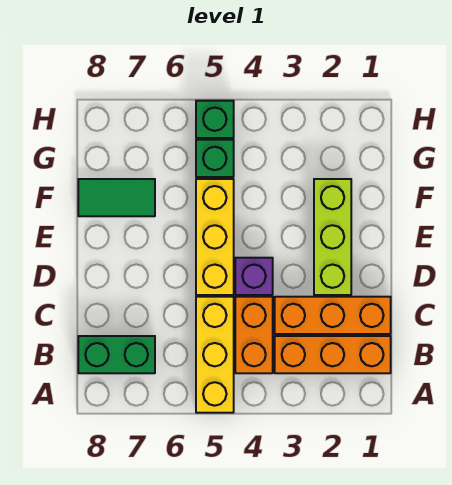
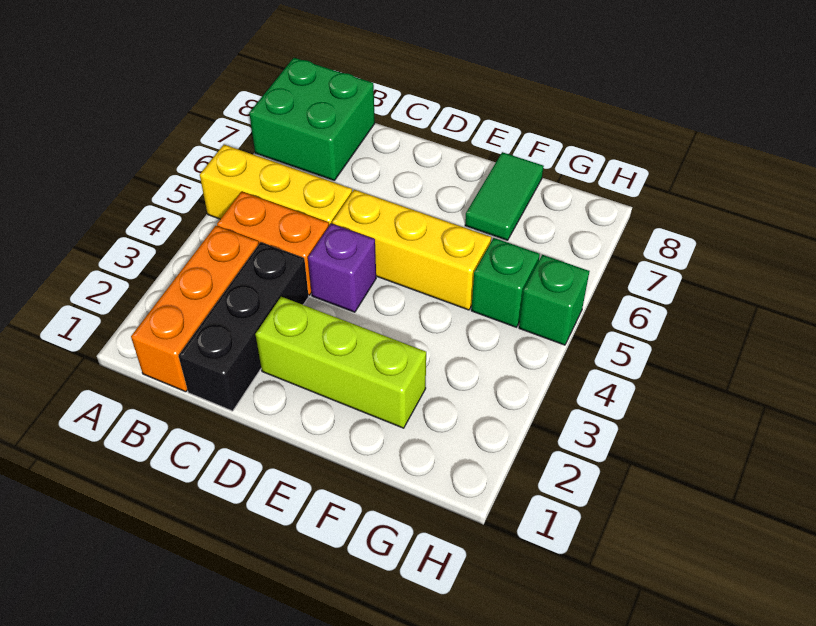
green 1x2 brick [78,336,155,373] -> green 2x2 brick [249,58,375,180]
orange 1x3 brick [275,297,391,334] -> black 1x3 brick [178,242,309,411]

